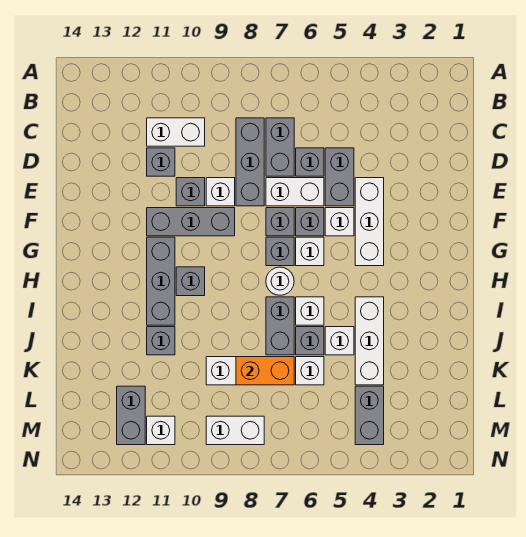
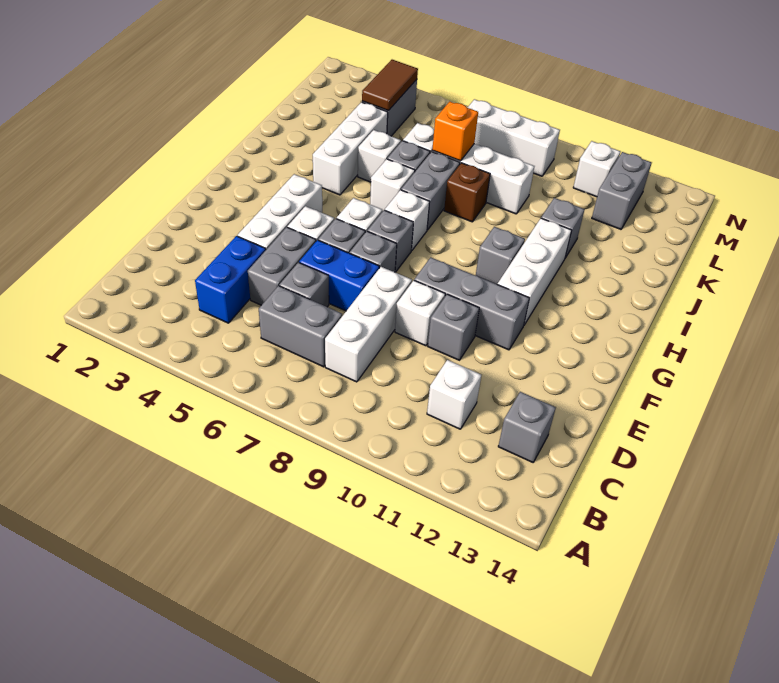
none -> blue 1x2 brick [195,236,266,323]
grey 1x2 brick [266,118,294,176] -> grey 1x2 brick turned to [259,286,342,367]
grey 1x3 brick [236,118,264,206] -> white 1x3 brick [325,267,412,382]
white 1x2 brick [147,118,205,146] -> white 1x1 brick [427,360,481,429]
grey 1x1 brick [147,148,175,176] -> grey 1x1 brick moved to [498,392,556,462]
white 1x2 brick [266,178,324,206] -> blue 1x2 brick [299,240,379,311]
grey 1x3 brick [147,237,175,325] -> white 1x3 brick [498,218,572,325]
white 1x1 round brick [266,267,294,295] -> white 1x1 brick [385,190,429,251]
none -> brown 1x1 brick [444,163,490,222]
orange 1x2 brick [236,357,294,385] -> orange 1x1 brick [432,102,478,161]
none -> brown 1x2 tile [362,60,418,111]
white 1x2 brick [206,416,264,445] -> white 1x3 brick [468,99,560,176]

